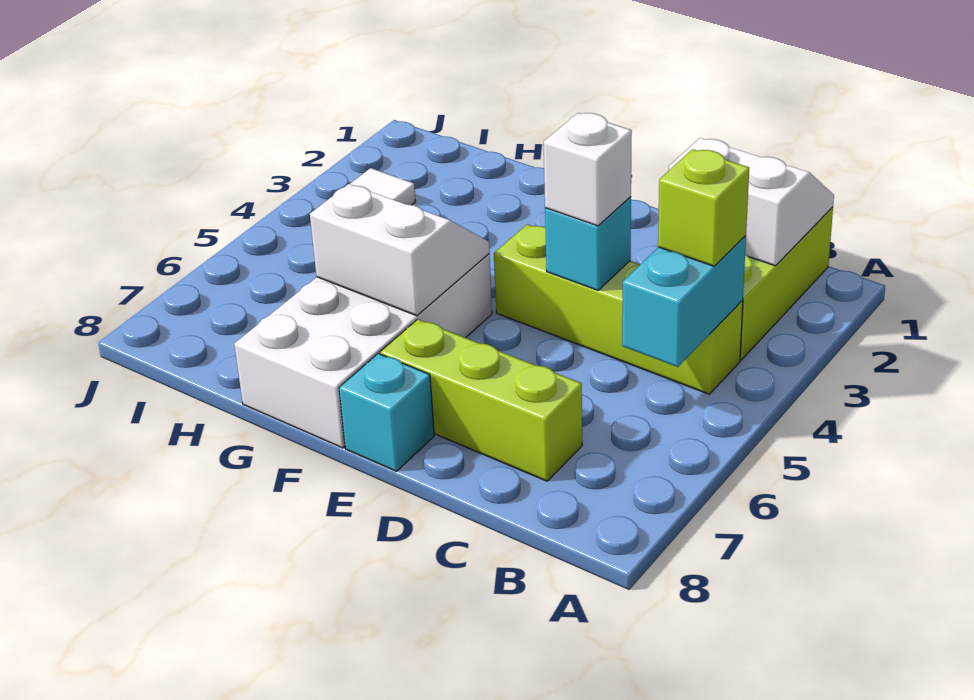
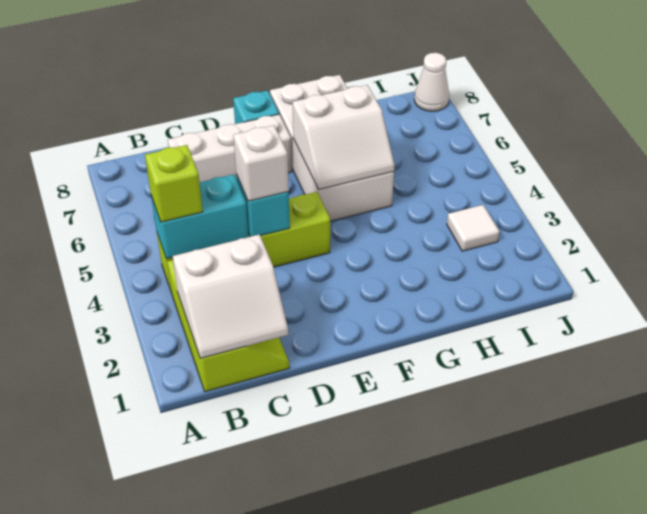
cyan 1x2 brick [622,236,746,367] -> cyan 1x2 brick turned to [151,174,248,259]
lime 1x3 brick [380,319,582,481] -> white 1x3 brick [168,114,292,182]
none -> white 1x1 cone [414,53,449,111]

